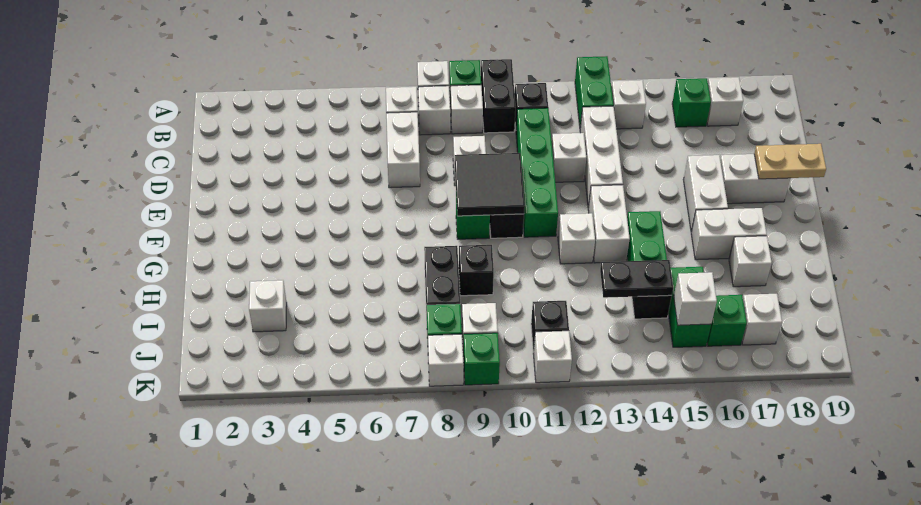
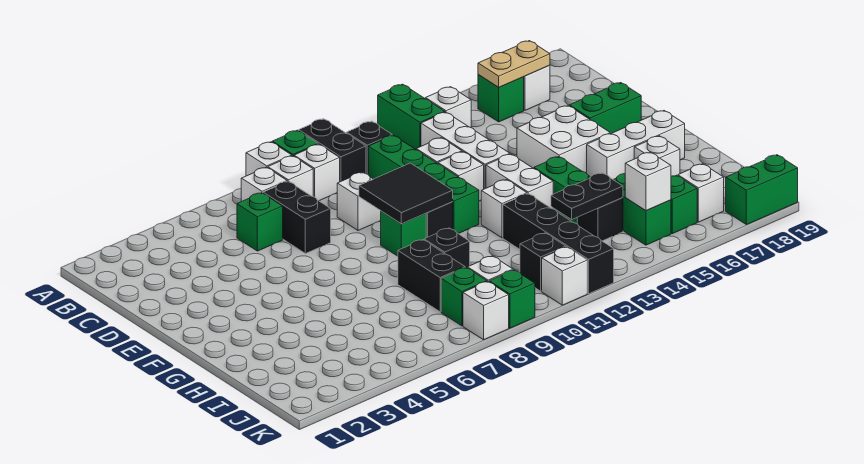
none -> green 1x1 brick [237,193,283,251]
white 1x2 brick [386,112,420,188] -> black 1x2 brick [263,181,331,254]
white 1x2 brick [683,155,728,232] -> white 2x2 brick [517,106,610,173]
white 1x2 brick [720,154,790,204] -> green 1x2 brick [569,83,641,134]
tan 1x2 plate [754,144,826,179] -> tan 1x2 plate moved to [478,41,550,87]
white 1x2 brick [691,208,767,260] -> white 1x3 brick [587,111,685,179]
none -> black 1x4 brick [503,194,614,294]
white 1x1 brick [249,280,287,332] -> white 1x1 brick moved to [438,152,484,201]
none -> green 1x2 brick [726,155,798,225]

